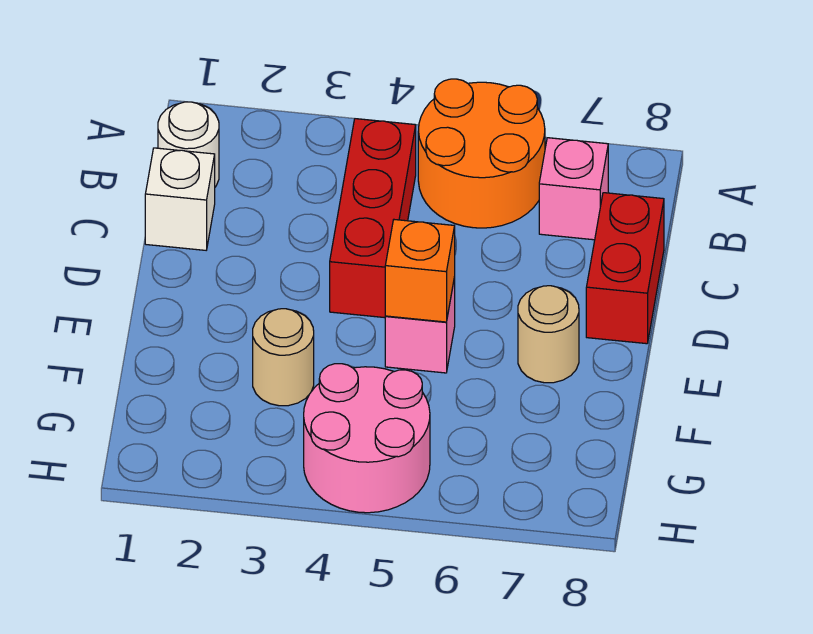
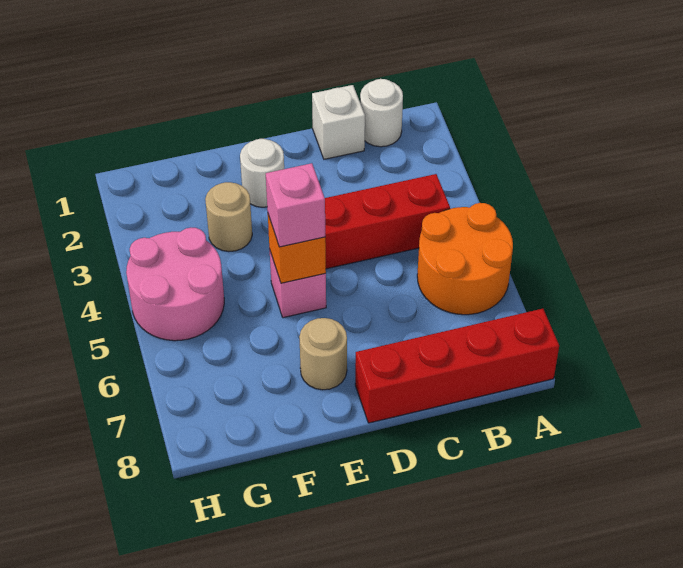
pink 1x1 brick [539,138,608,240] -> pink 1x1 brick moved to [266,163,325,247]
red 1x2 brick [586,193,664,344] -> red 1x4 brick [355,309,559,423]
none -> white 1x1 round brick [240,139,284,207]

